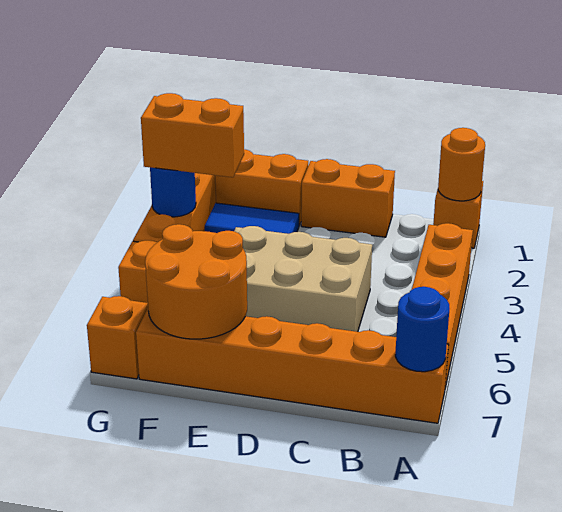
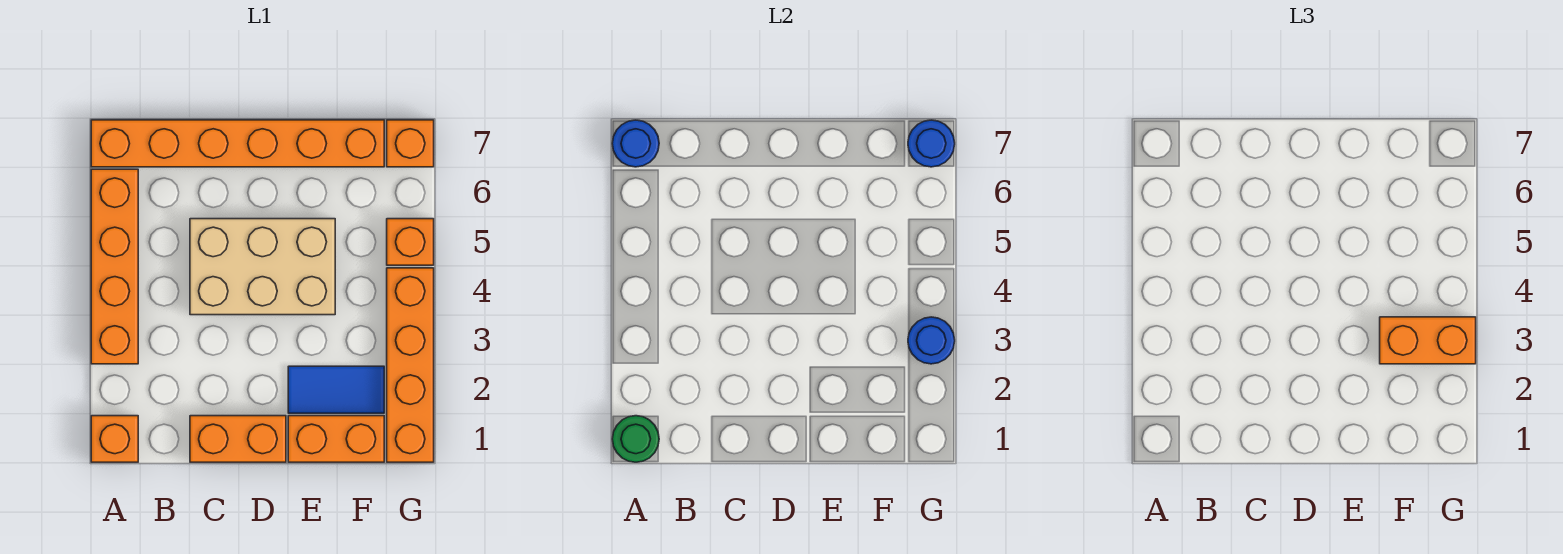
orange 1x1 round brick [438,128,485,201] -> green 1x1 round brick [612,416,659,462]
orange 2x2 round brick [145,224,247,339] -> none
none -> blue 1x1 round brick [908,120,955,167]

